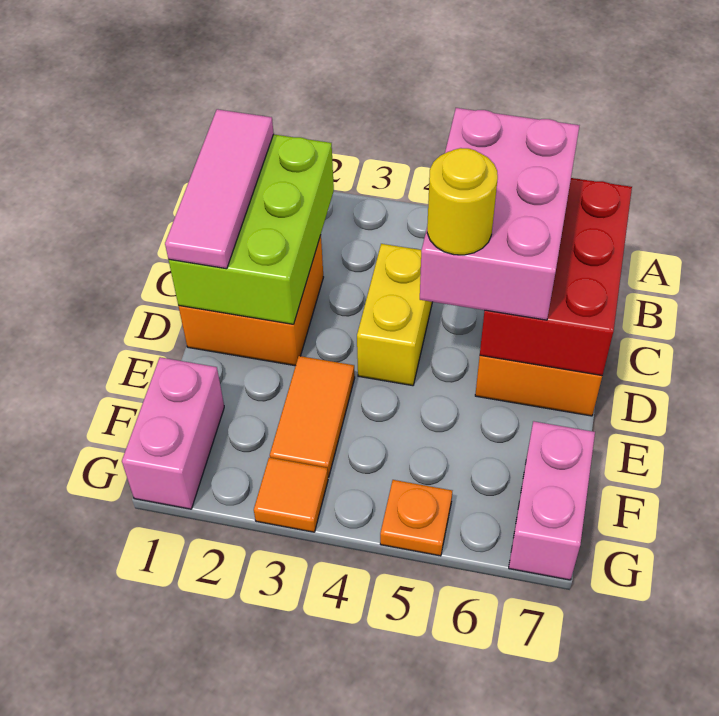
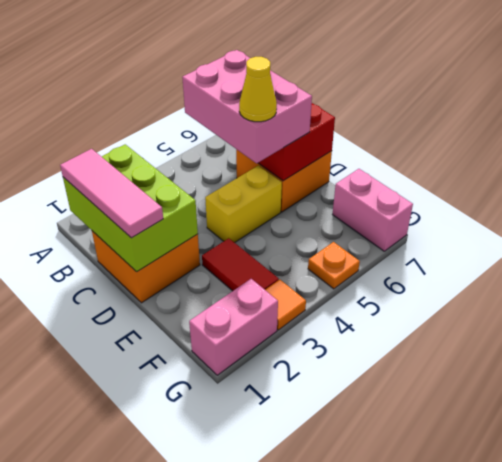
yellow 1x2 brick [357,244,432,386] -> yellow 1x2 brick turned to [205,166,282,243]
yellow 1x1 round brick [427,148,498,255] -> yellow 1x1 cone [239,57,277,122]
orange 1x2 tile [270,356,355,477] -> red 1x2 tile [202,238,279,291]
pink 1x2 brick [122,357,224,509] -> pink 1x2 brick turned to [189,279,278,375]

